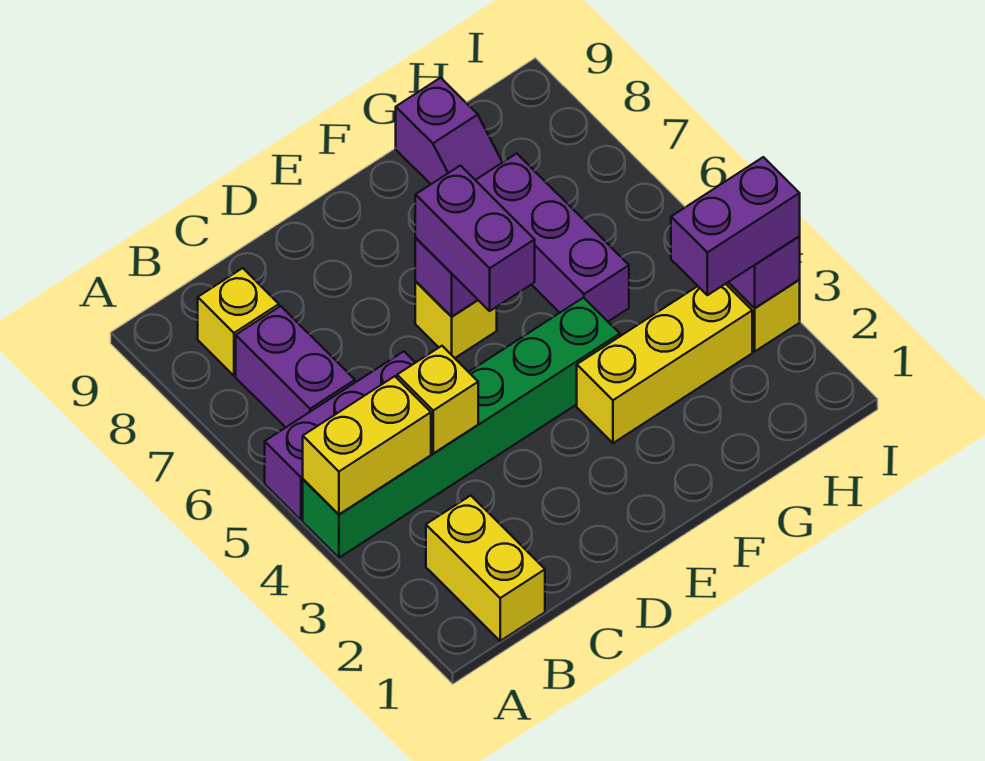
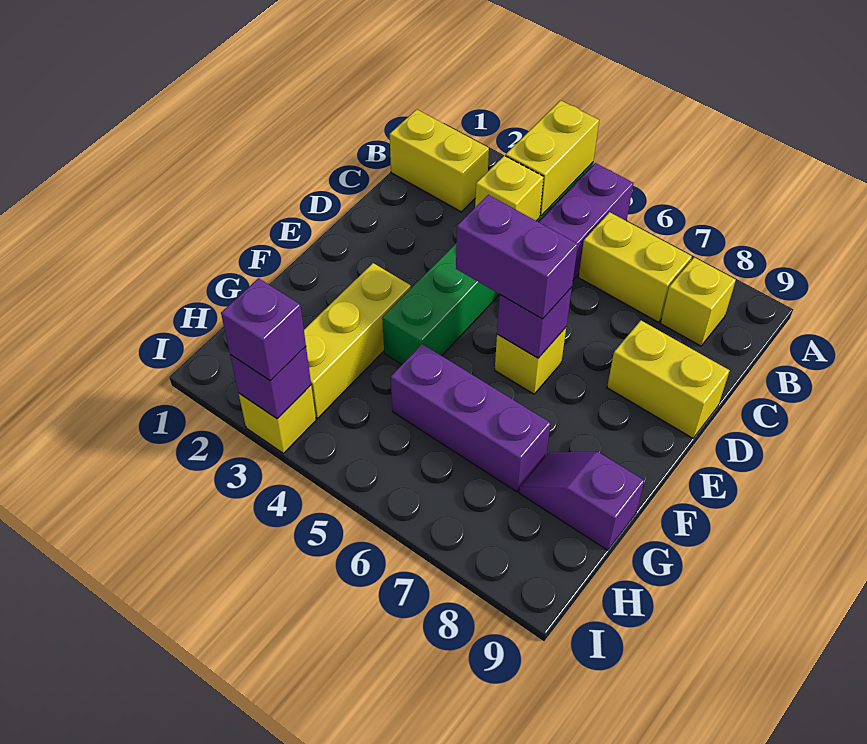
purple 1x2 brick [236,306,355,427] -> yellow 1x2 brick [578,212,692,322]
none -> yellow 1x2 brick [607,321,730,438]
purple 1x2 brick [671,157,800,295] -> purple 1x1 brick [221,278,306,380]

